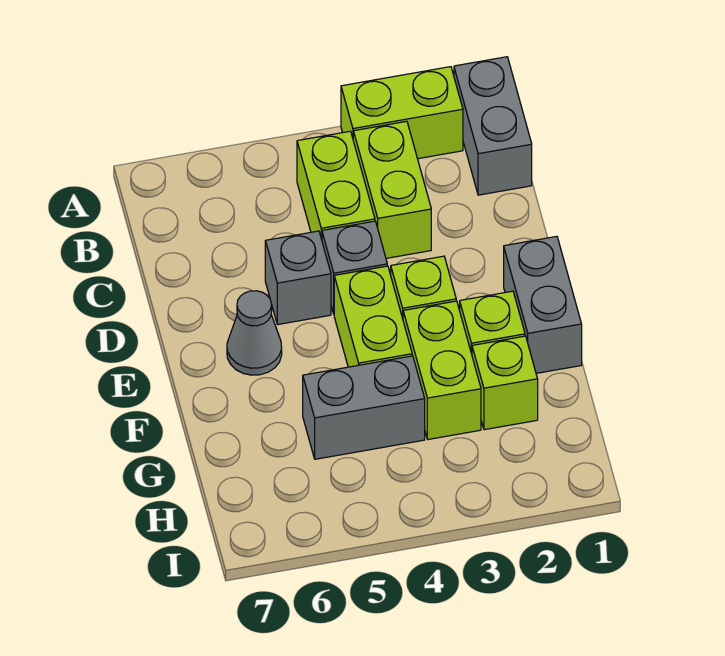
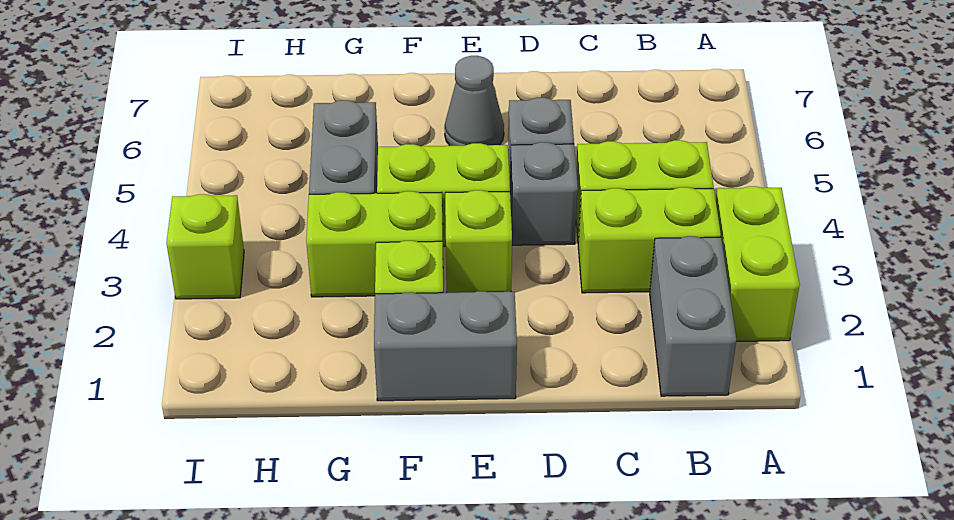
grey 1x2 brick [454,57,532,195] -> grey 1x2 brick turned to [650,236,736,396]
lime 1x1 brick [472,336,538,430] -> lime 1x1 brick moved to [166,194,244,299]

